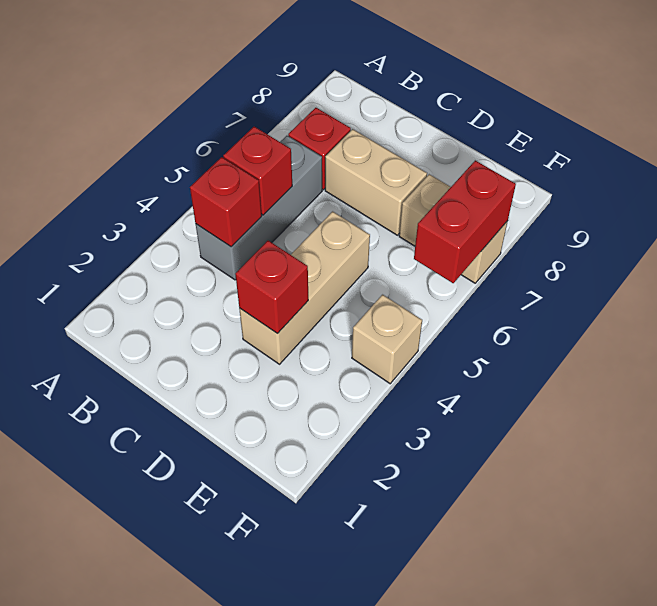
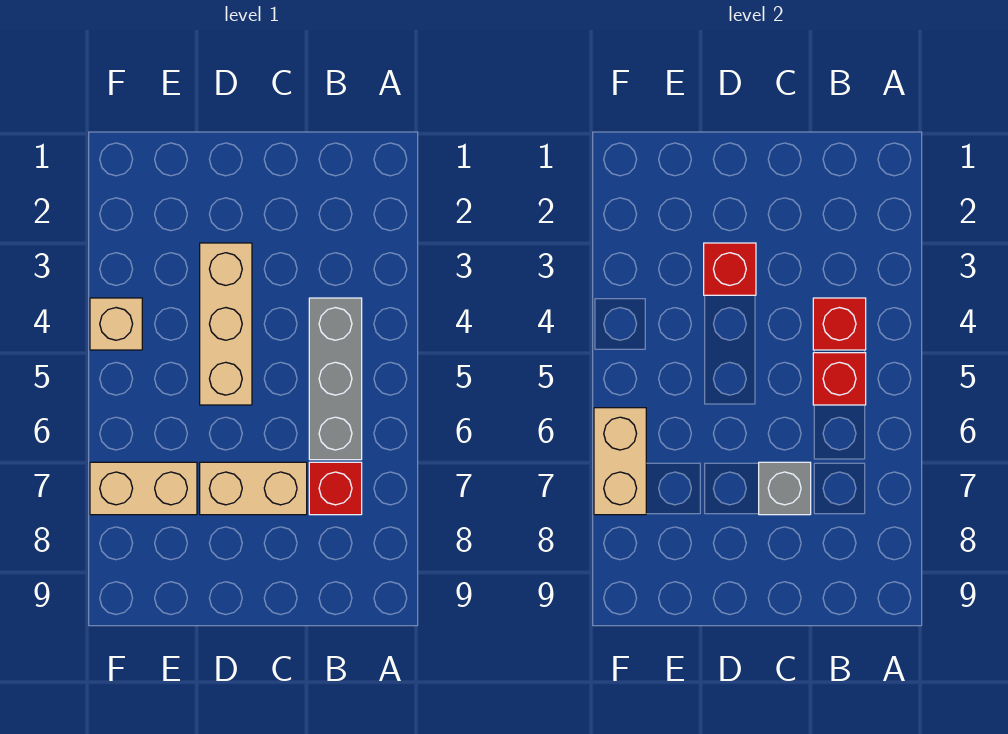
none -> grey 1x1 brick [759,462,811,515]
red 1x2 brick [414,160,516,283] -> tan 1x2 brick [594,408,646,515]

